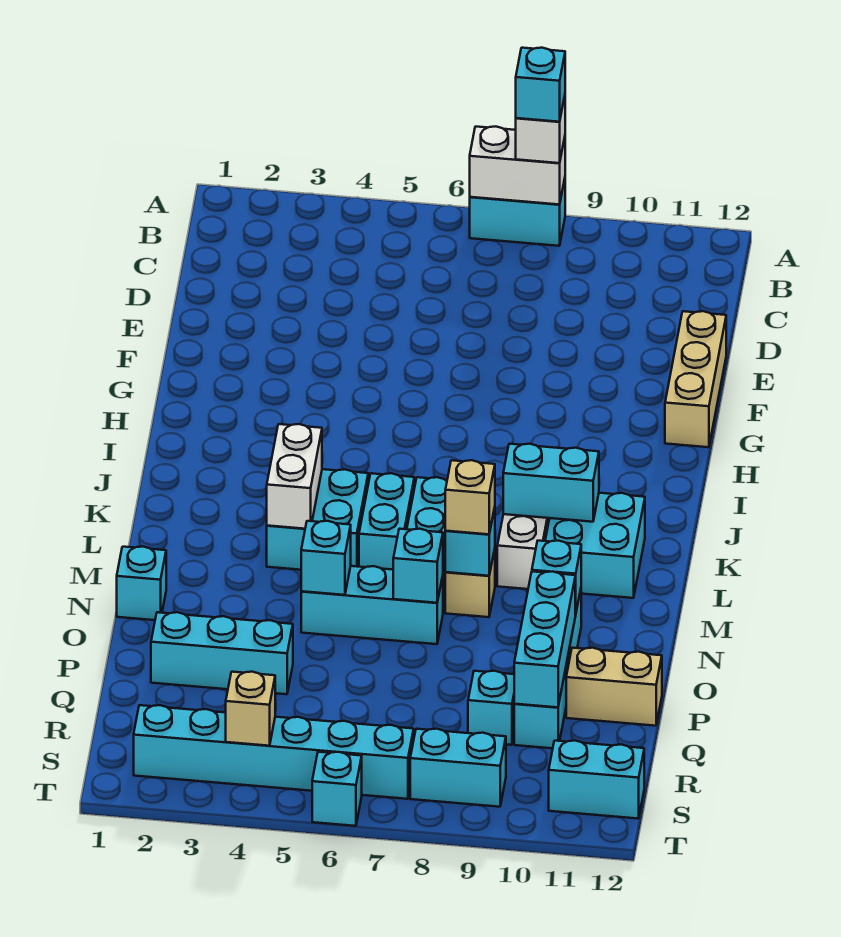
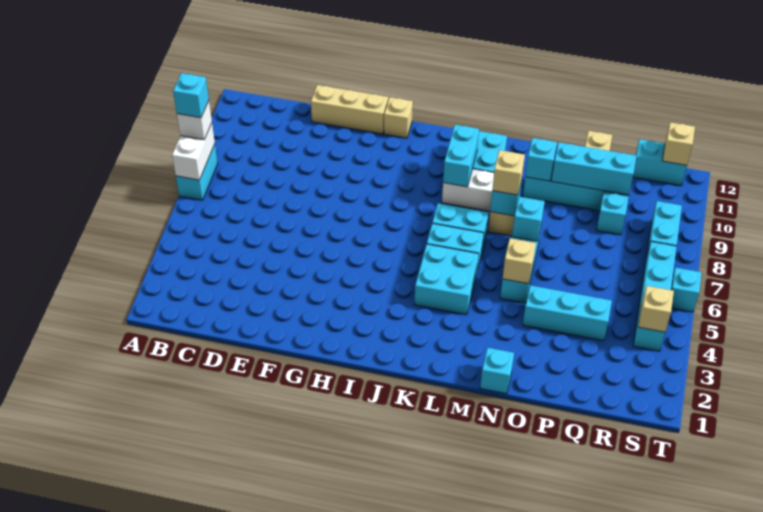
none -> tan 1x1 brick [384,97,413,138]
white 1x2 brick [267,424,322,529] -> none
cyan 1x1 brick [301,521,351,595] -> tan 1x1 brick [503,238,536,284]
cyan 1x3 brick [151,612,293,694] -> cyan 1x3 brick turned to [523,285,612,341]
cyan 1x6 brick [134,705,414,799] -> cyan 1x4 brick [633,242,677,351]
cyan 1x2 brick [549,741,644,819] -> cyan 1x2 brick turned to [633,139,687,186]
none -> tan 1x1 brick [662,122,695,165]

